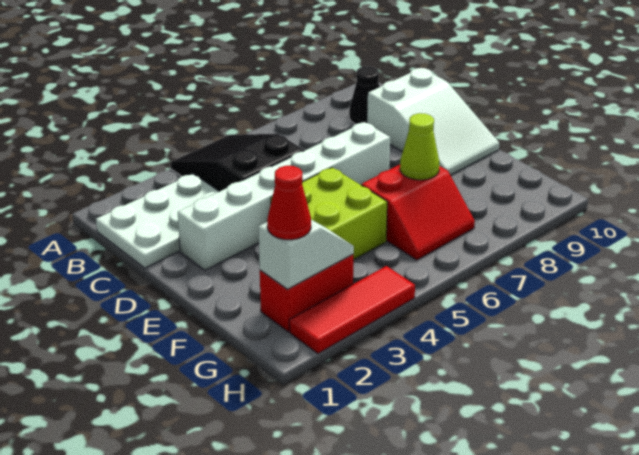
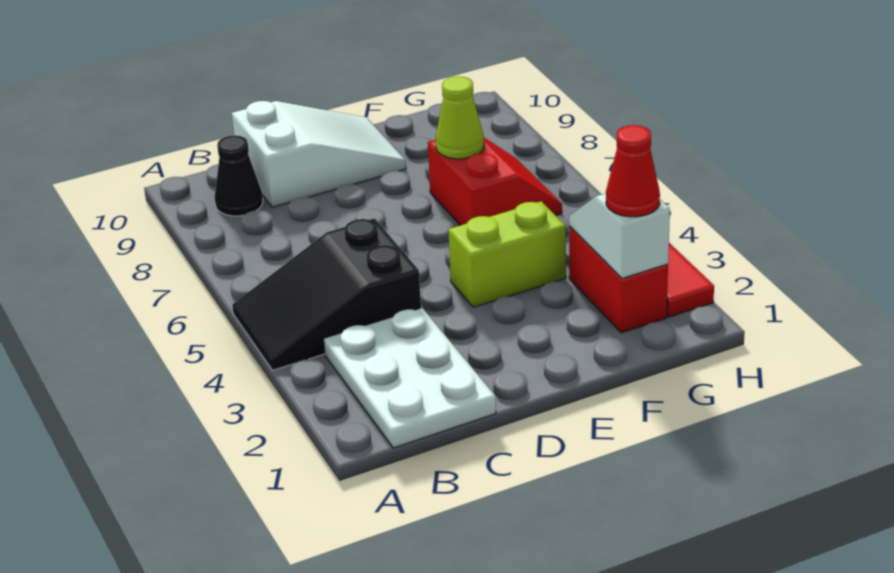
white 1x6 brick [178,122,390,270] -> none
lime 2x2 brick [271,167,387,260] -> lime 1x2 brick [448,201,566,307]

